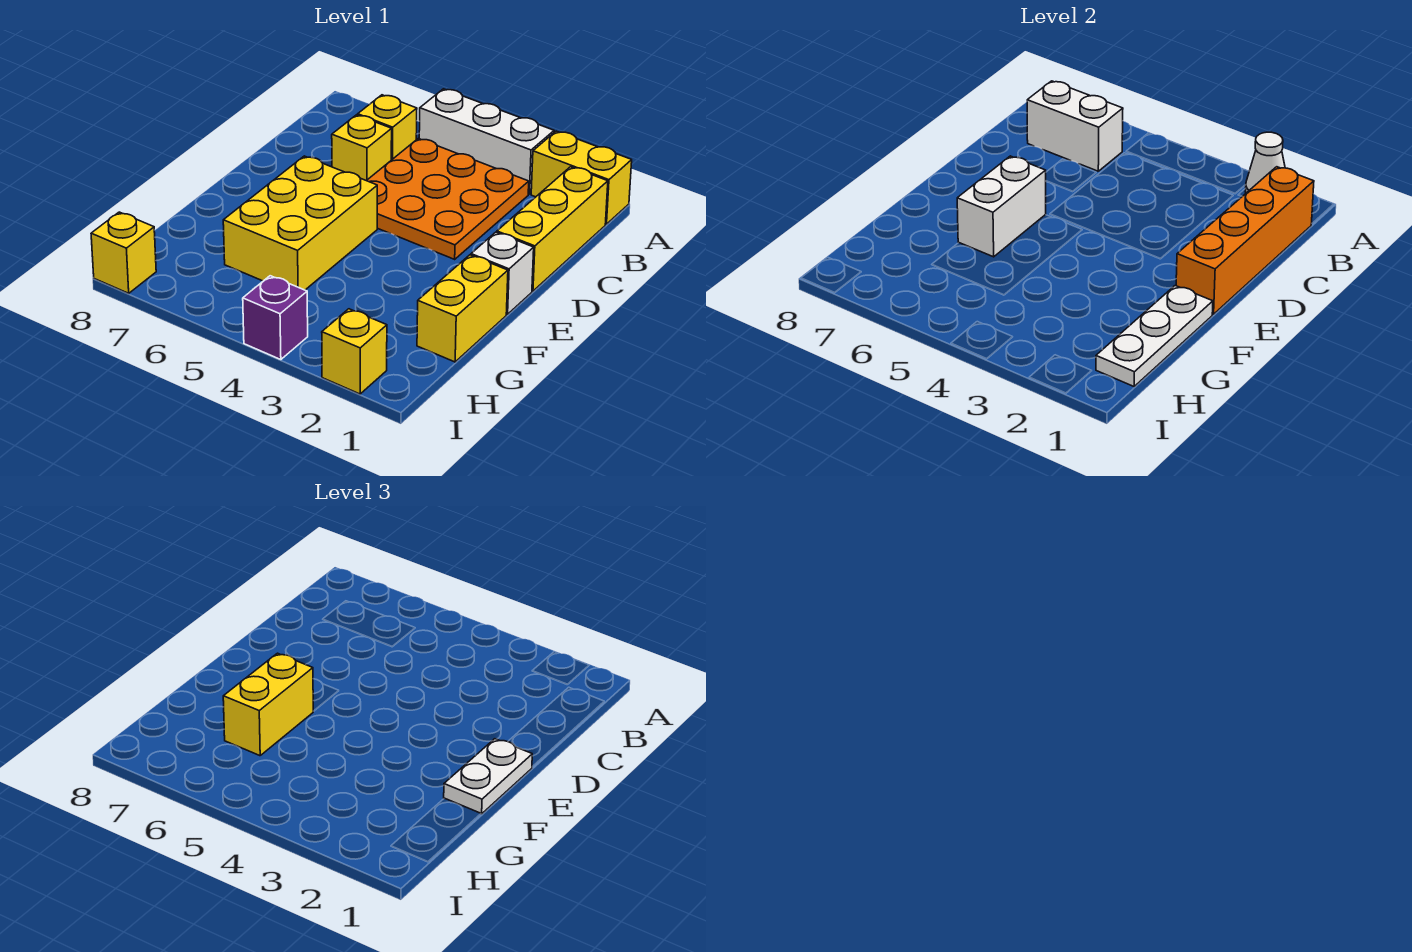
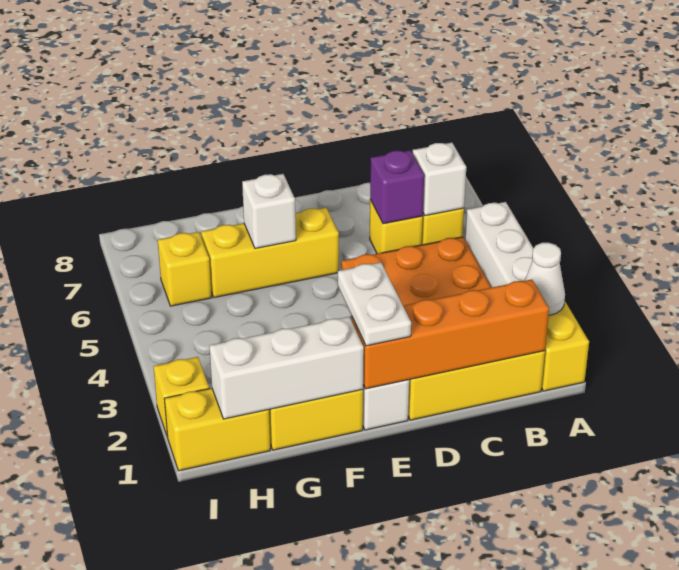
white 1x2 brick [1027,81,1123,171] -> white 1x1 brick [413,143,466,216]
white 1x2 plate [444,739,532,814] -> white 1x2 plate turned to [338,262,411,346]
yellow 2x3 brick [223,156,377,290] -> yellow 1x3 brick [201,208,339,298]
white 1x2 brick [957,156,1046,257] -> white 1x1 brick [242,174,296,248]
white 1x3 plate [1096,286,1213,386] -> white 1x3 brick [209,317,364,419]
yellow 1x2 brick [223,653,313,756] -> yellow 1x2 brick moved to [164,388,270,471]
purple 1x1 brick [243,276,308,360] -> purple 1x1 brick moved to [370,150,424,224]
yellow 1x1 brick [91,212,156,293] -> yellow 1x1 brick moved to [158,232,212,306]

